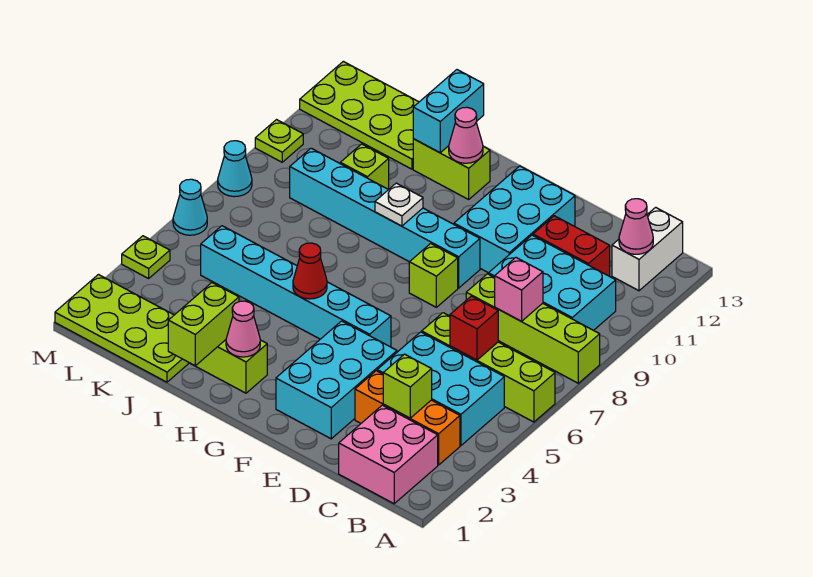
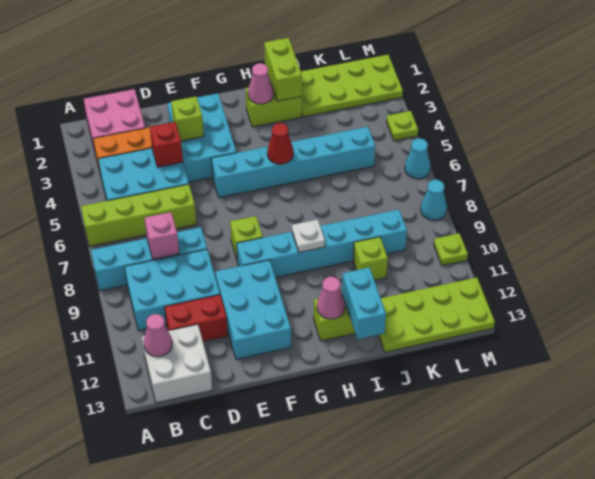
lime 1x4 brick [466,274,600,383] -> cyan 1x4 brick [91,227,207,291]
white 1x2 brick [612,207,683,291] -> white 2x2 brick [142,324,212,403]
lime 1x1 brick [383,354,432,418] -> lime 1x1 brick moved to [171,97,204,141]
red 1x1 brick [450,296,498,360] -> red 1x1 brick moved to [150,122,183,167]

